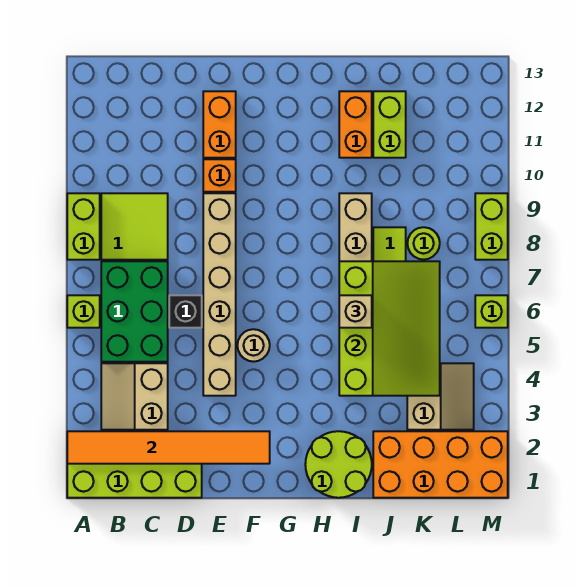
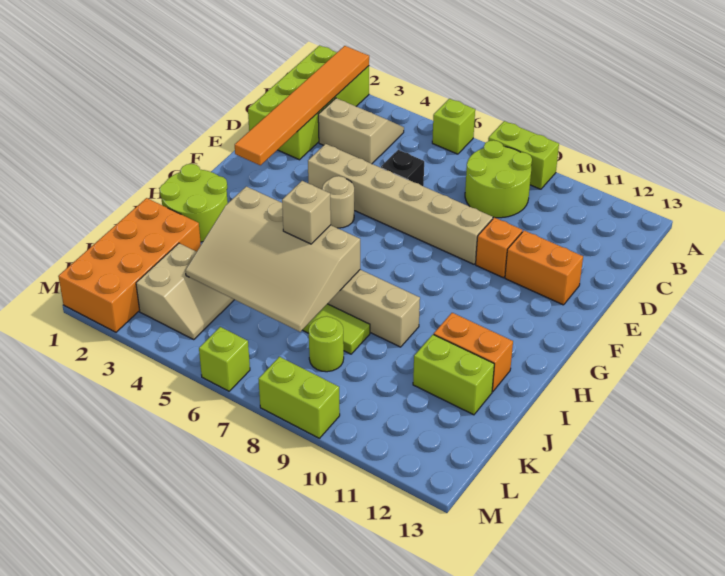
green 2x3 brick [101,261,168,362] -> none
lime 2x2 tile [101,193,168,260] -> lime 2x2 round brick [465,140,532,218]
lime 3x4 slope [339,261,440,396] -> tan 3x4 slope [185,187,360,332]
tan 2x2 slope [407,363,474,430] -> tan 2x2 slope turned to [136,243,234,339]

